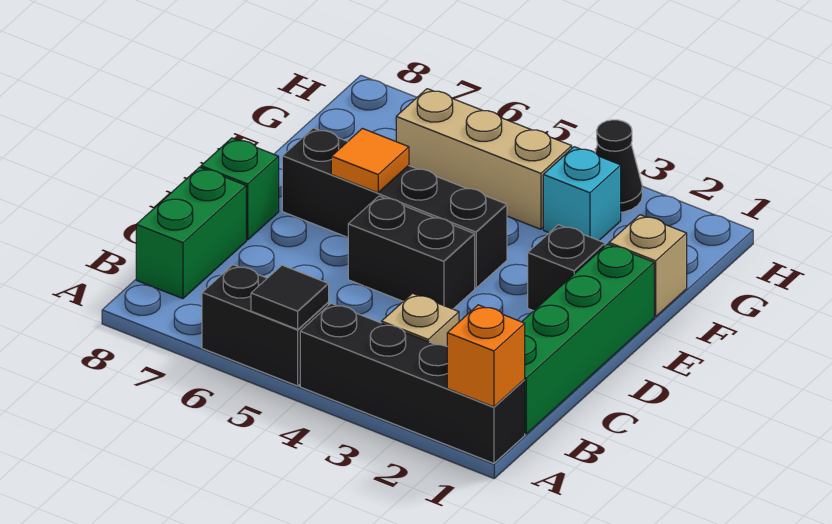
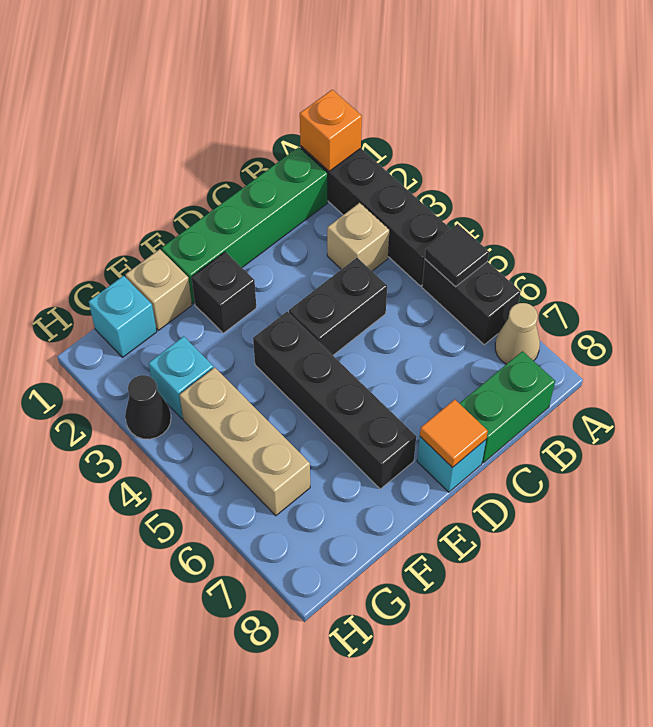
none -> tan 1x1 cone [495,303,540,364]
black 1x2 brick [348,196,475,309] -> black 1x2 brick turned to [289,258,387,355]
green 1x1 brick [201,138,279,240] -> cyan 1x1 brick [417,437,486,492]
orange 1x1 tile [331,128,409,193] -> orange 1x1 tile moved to [420,399,488,467]
none -> cyan 1x1 brick [89,276,157,357]

